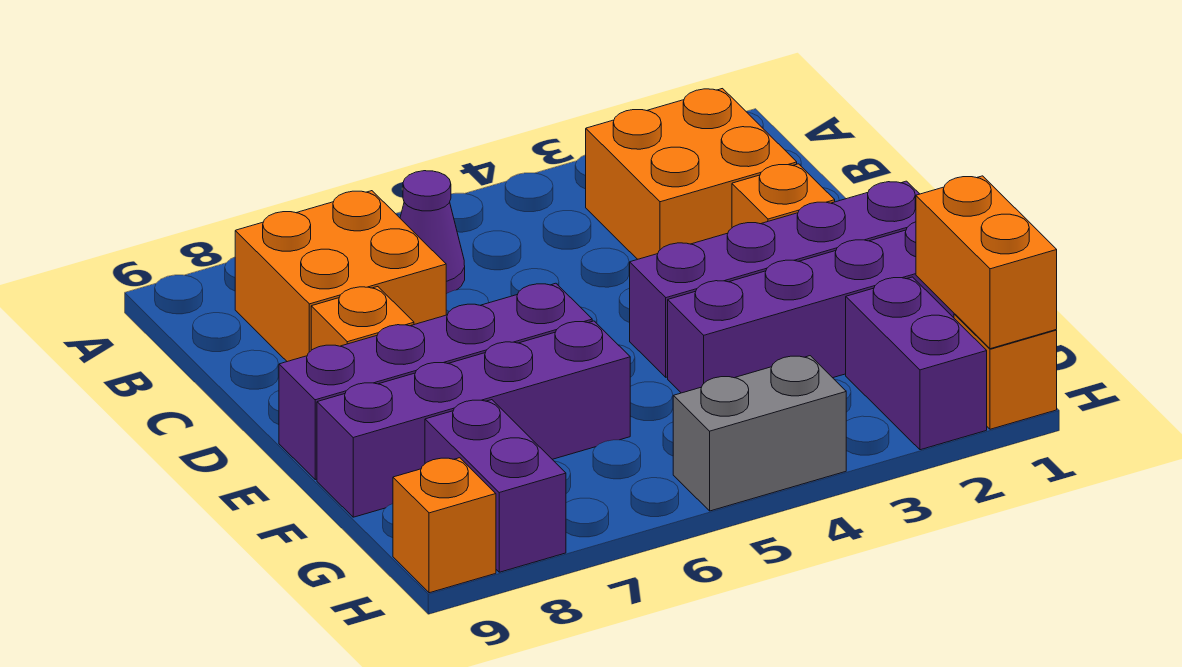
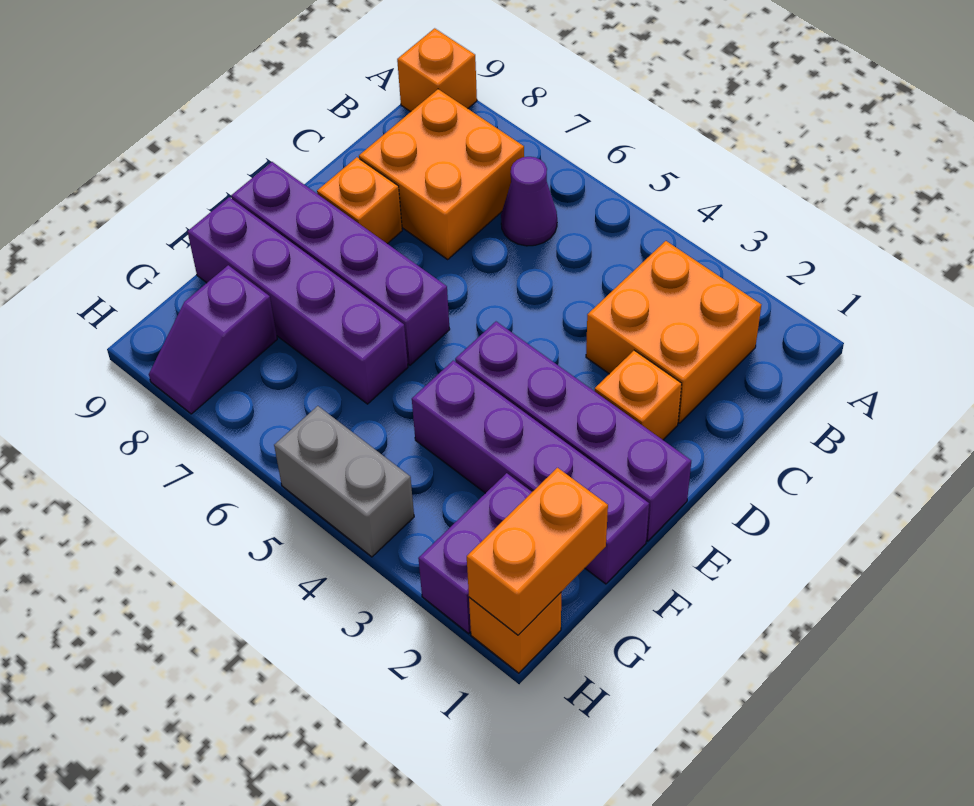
purple 1x2 brick [425,400,566,572] -> purple 1x2 slope [149,265,277,414]
orange 1x1 brick [393,458,496,593] -> orange 1x1 brick moved to [397,28,477,112]

